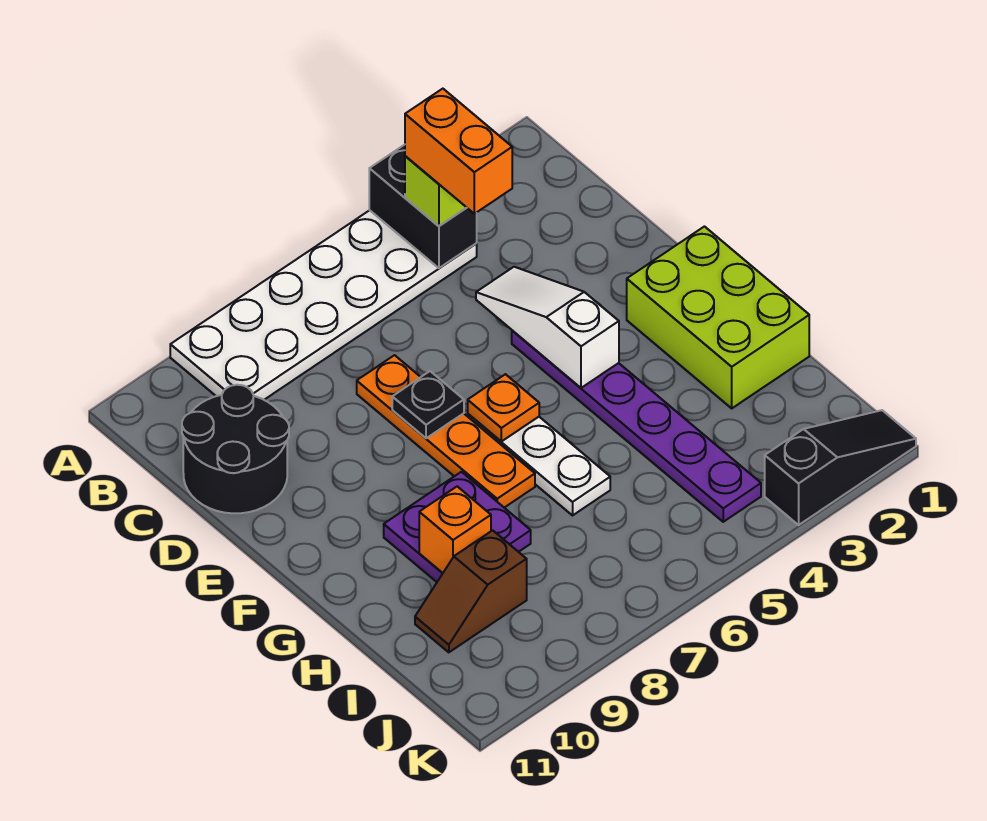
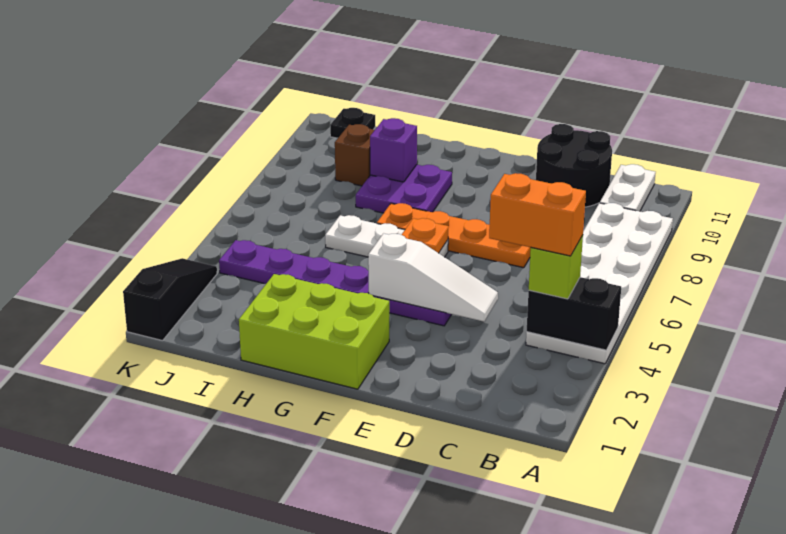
none -> white 1x2 plate [600,164,656,211]
black 1x1 plate [392,371,464,438] -> black 1x1 plate moved to [330,108,375,138]
orange 1x1 brick [419,486,491,573] -> purple 1x1 brick [370,118,417,182]
black 1x3 slope [765,410,916,525] -> black 1x3 slope turned to [123,258,217,341]

